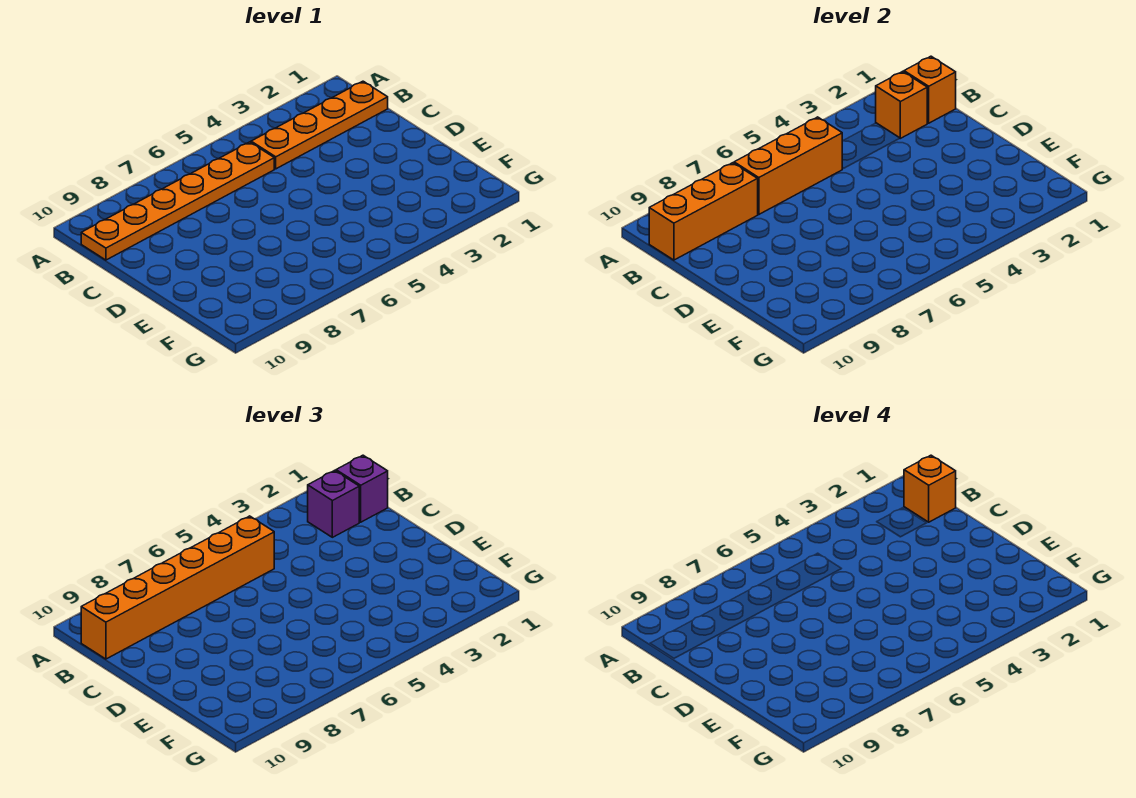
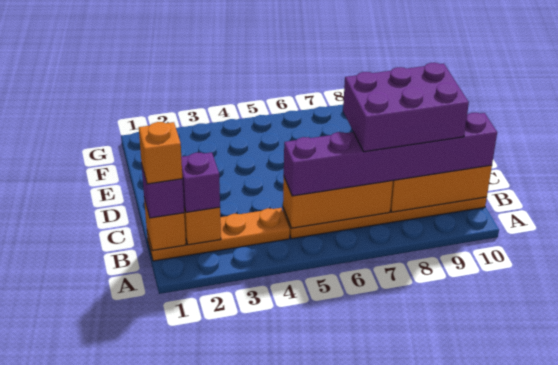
orange 1x6 brick [81,516,274,659] -> purple 1x6 brick [284,113,497,196]
none -> purple 2x3 brick [343,63,469,152]

